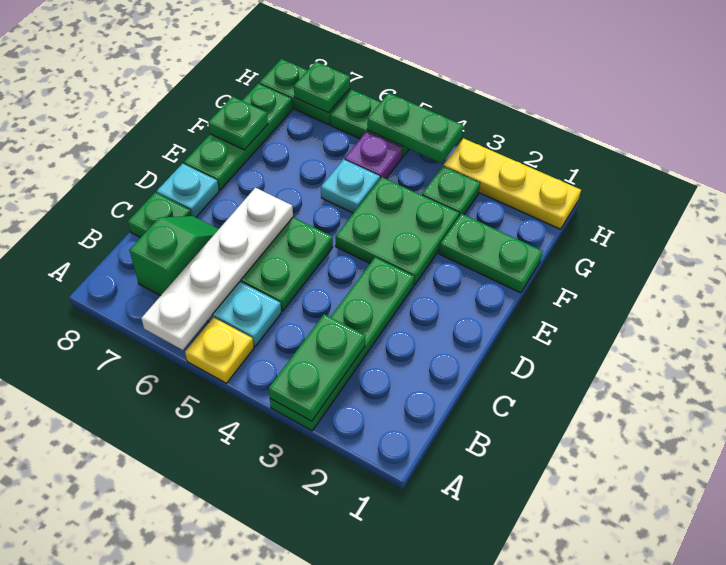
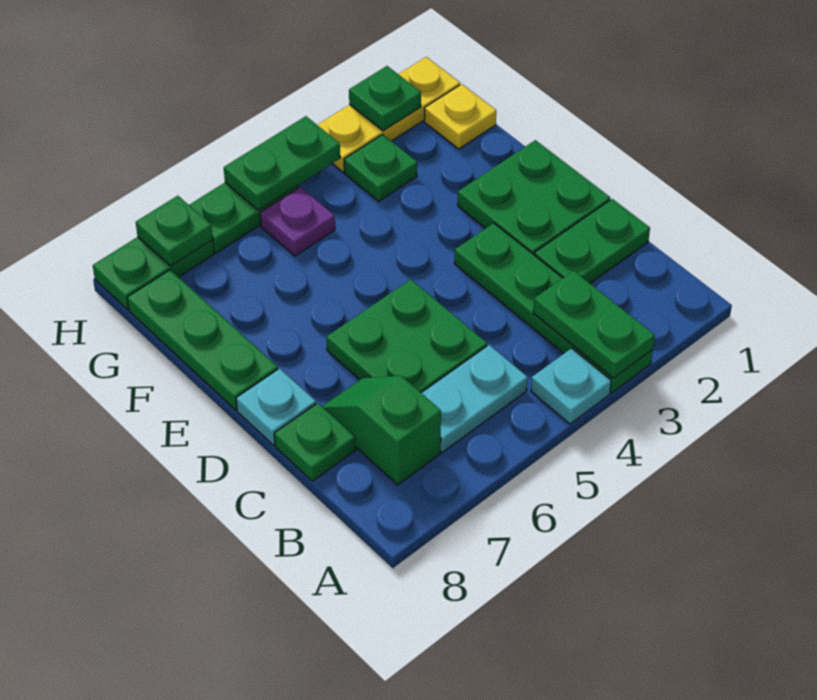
yellow 1x1 plate [185,317,254,383] -> yellow 1x1 plate moved to [424,84,496,149]
white 1x4 plate [141,188,293,350] -> none
green 2x2 plate [336,177,459,285] -> green 2x2 plate moved to [458,140,610,255]
green 1x2 plate [439,214,543,293] -> green 1x2 plate moved to [534,199,650,283]
cyan 1x1 plate [321,159,380,213] -> cyan 1x1 plate moved to [531,348,611,424]
green 1x1 plate [208,97,268,150] -> green 1x1 plate moved to [349,66,421,131]

